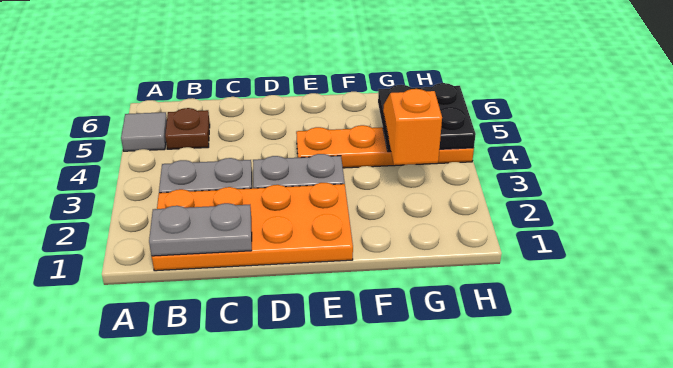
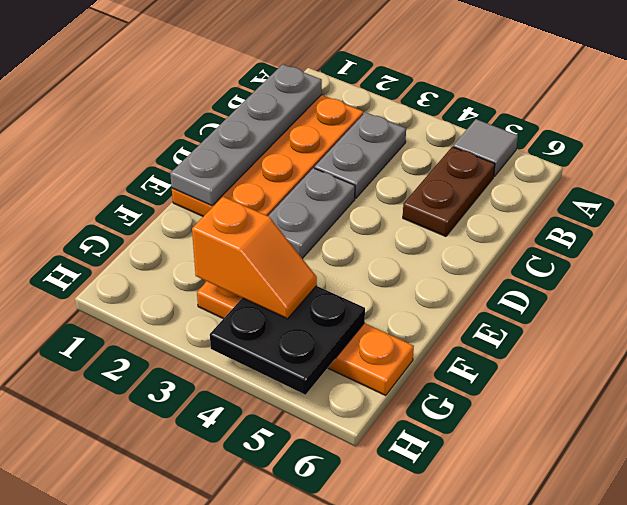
grey 1x2 plate [149,203,252,256] -> grey 1x4 plate [170,64,322,206]
brown 1x1 plate [165,108,210,149] -> brown 1x2 plate [403,147,495,236]
orange 1x4 plate [296,125,474,168] -> orange 1x4 plate turned to [197,282,414,395]

